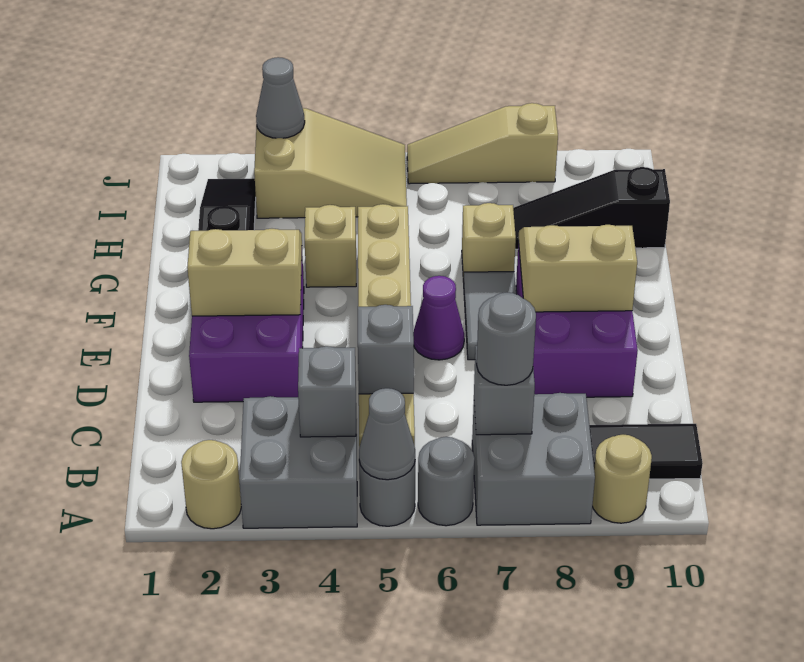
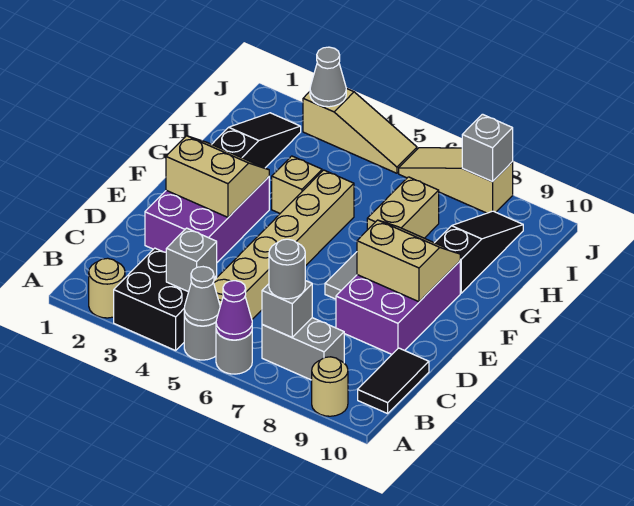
grey 2x2 brick [240,396,357,528] -> black 2x2 brick [114,248,217,351]
grey 2x2 brick [472,393,595,525] -> grey 1x2 brick [262,318,344,380]
black 1x2 tile [589,424,703,479] -> black 1x2 tile turned to [358,348,429,414]
grey 1x1 brick [358,305,414,394] -> grey 1x1 brick moved to [462,114,513,182]
purple 1x1 cone [413,276,464,360] -> purple 1x1 cone moved to [216,281,252,340]
tan 1x1 brick [462,203,516,282] -> tan 1x2 brick [367,177,439,238]
black 1x3 slope [513,167,670,249] -> black 1x3 slope turned to [435,211,523,293]
tan 2x3 slope [254,108,407,218] -> tan 1x3 slope [303,88,417,173]

